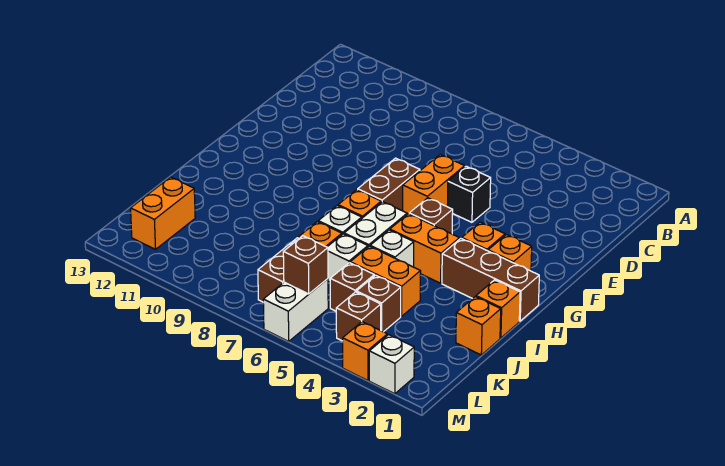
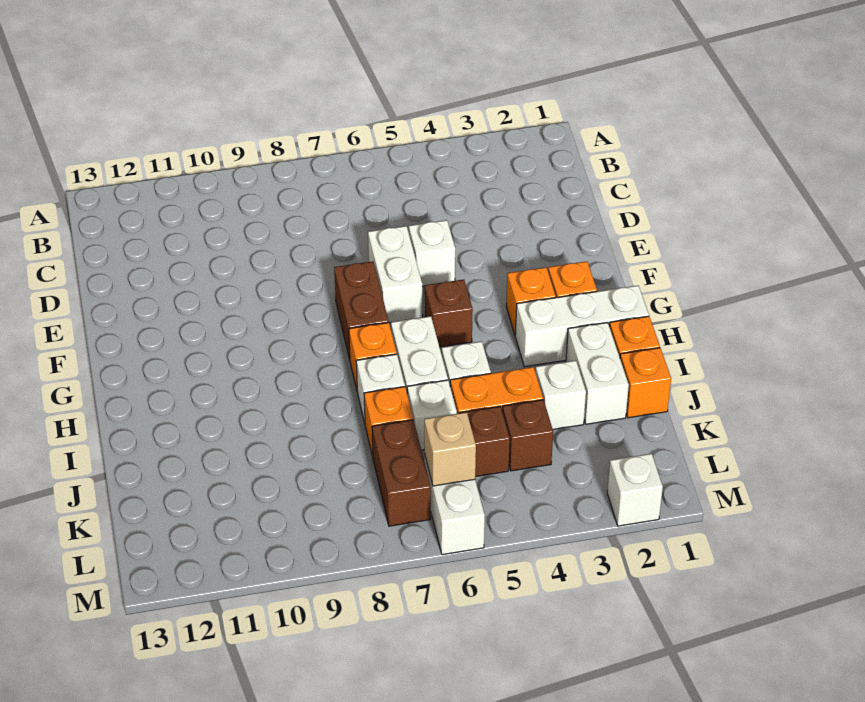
black 1x1 brick [447,166,491,222] -> white 1x1 brick [409,220,455,287]
orange 1x2 brick [403,155,465,214] -> white 1x2 brick [368,226,423,323]
brown 1x3 brick [442,238,539,321] -> white 1x3 brick [515,286,649,367]
orange 1x2 brick [390,214,460,283] -> none
none -> white 1x2 brick [566,322,629,424]
none -> white 1x1 brick [536,361,586,429]
orange 1x2 brick [131,177,195,249] -> none
brown 1x1 brick [336,292,381,341] -> none
brown 1x1 brick [283,236,328,294] -> tan 1x1 brick [424,412,476,486]
orange 1x1 brick [343,322,387,380] -> none

